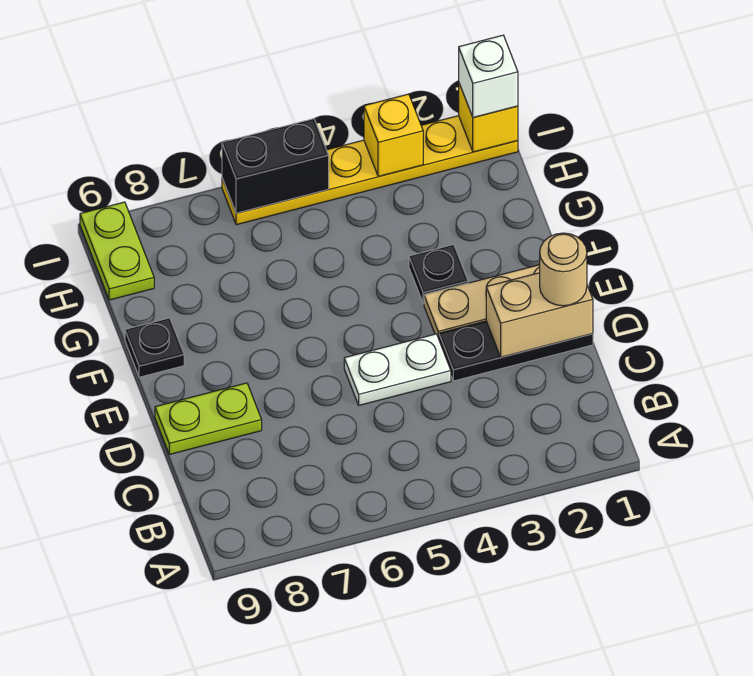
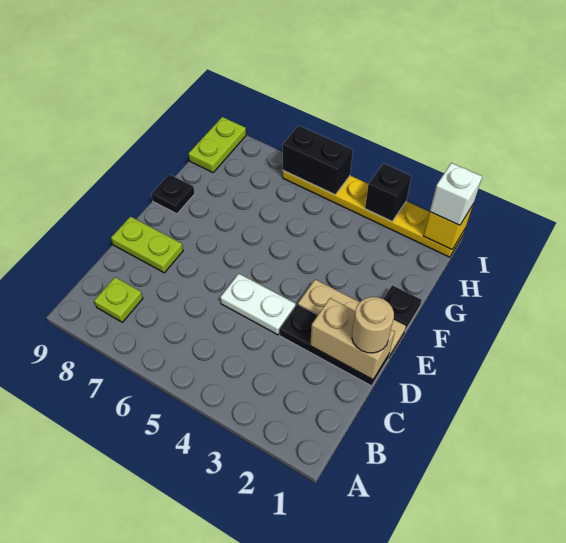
none -> lime 1x1 plate [94,277,143,322]
black 1x1 plate [409,244,468,304] -> black 1x1 plate moved to [383,285,422,330]
yellow 1x1 brick [364,94,423,177] -> black 1x1 brick [365,163,412,221]

